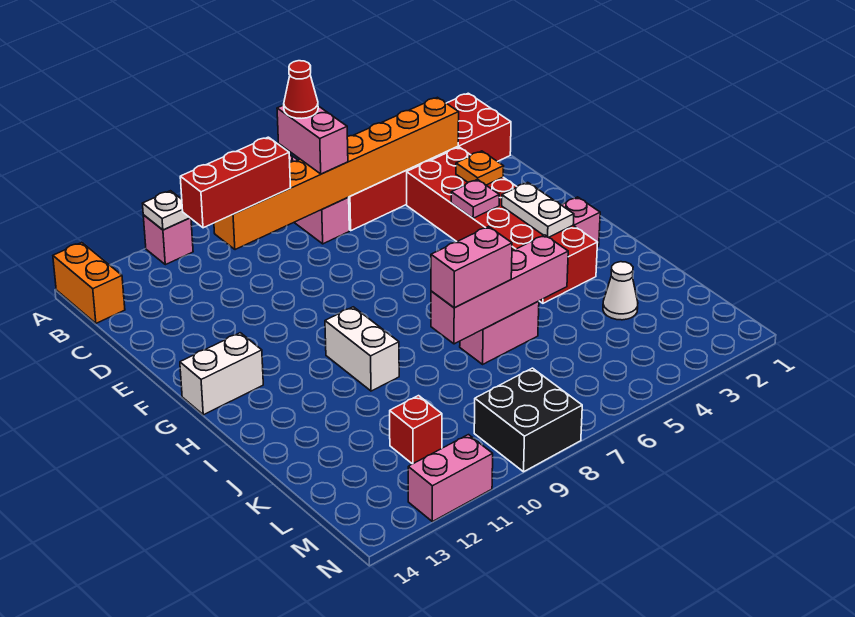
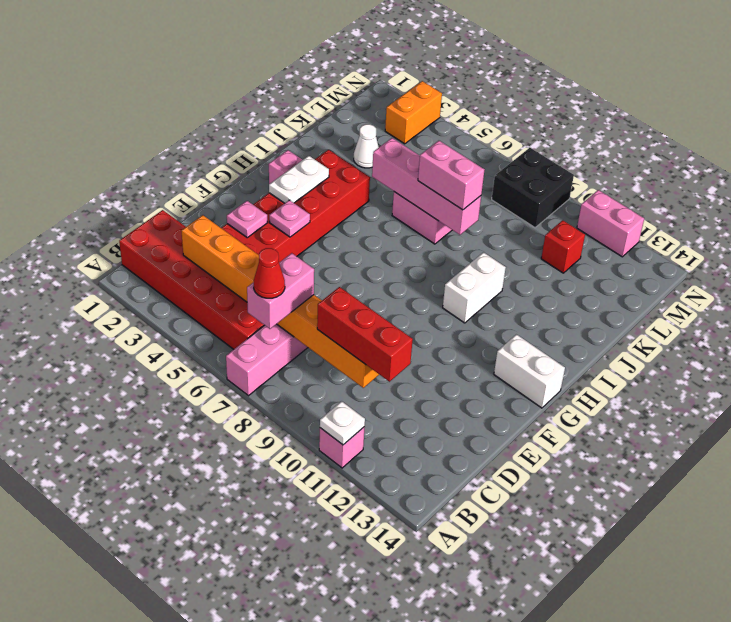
orange 1x2 brick [53,242,125,323] -> orange 1x2 brick moved to [385,81,442,144]
orange 1x1 plate [456,151,504,185] -> pink 1x1 plate [227,201,268,238]

